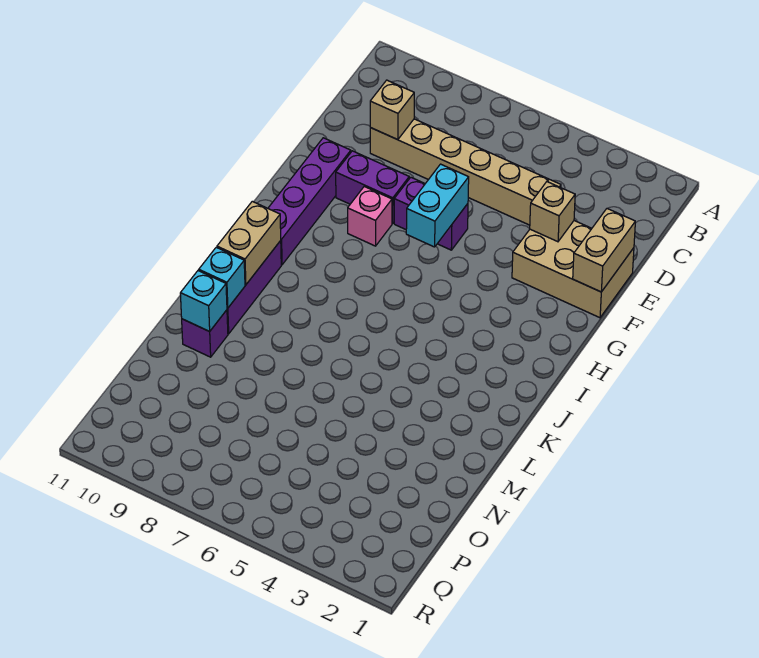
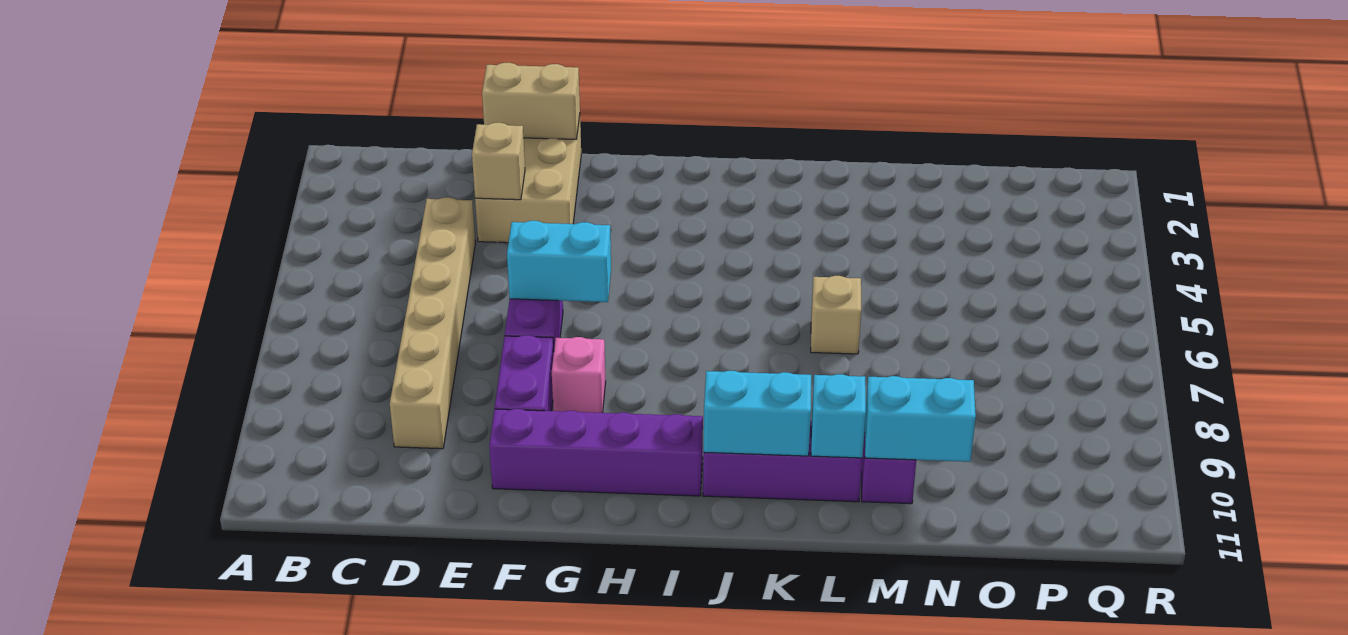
tan 1x1 brick [370,80,414,140] -> tan 1x1 brick moved to [811,276,861,354]
tan 1x2 brick [217,201,281,285] -> cyan 1x2 brick [704,371,811,456]
cyan 1x1 brick [180,271,227,332] -> cyan 1x2 brick [865,376,976,462]

